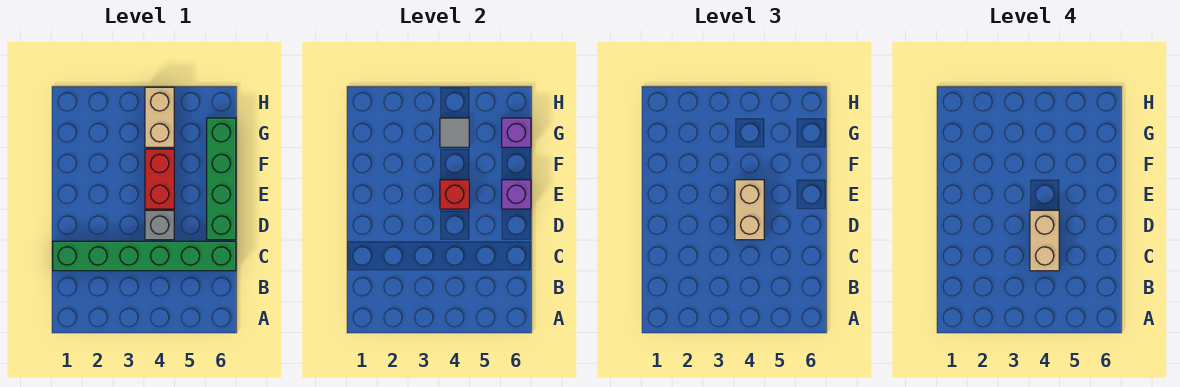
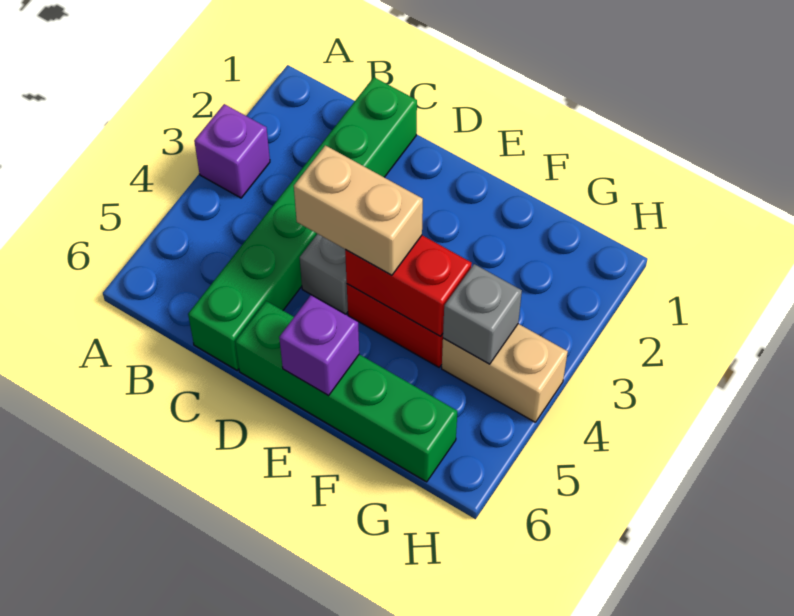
tan 1x2 brick [1030,210,1059,271] -> none
red 1x1 brick [440,180,469,209] -> red 1x2 brick [345,235,472,337]
grey 1x1 tile [440,118,469,147] -> grey 1x1 brick [443,264,522,364]
purple 1x1 brick [502,118,531,147] -> purple 1x1 brick moved to [194,104,270,198]

